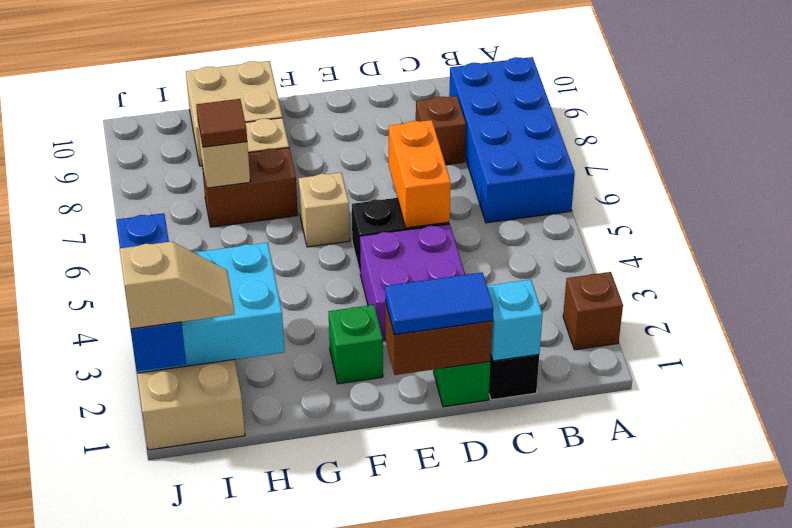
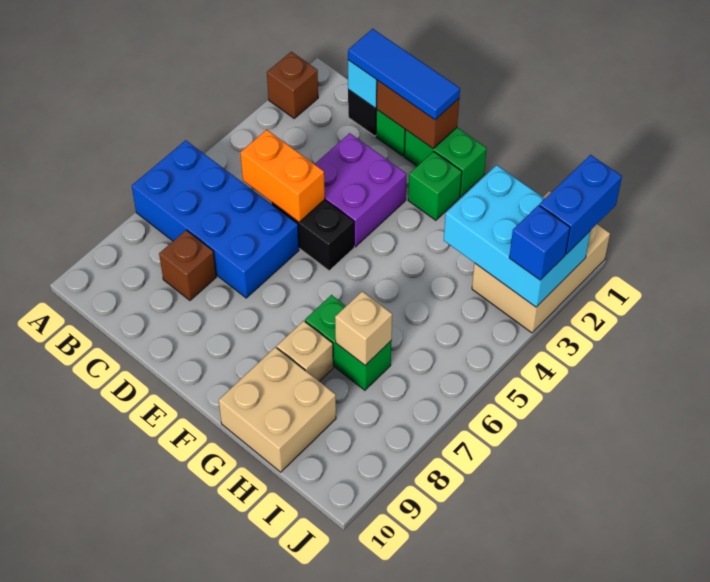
blue 2x4 brick [449,57,575,223] -> blue 2x4 brick turned to [132,140,299,298]
blue 1x2 tile [385,272,493,335] -> blue 1x3 tile [348,29,460,120]
orange 1x2 brick [389,120,451,228] -> orange 1x2 brick turned to [240,130,325,222]
none -> green 1x2 brick [404,128,487,197]
tan 1x1 brick [298,173,350,247] -> none
brown 1x2 brick [202,148,298,227] -> green 1x2 brick [305,295,391,390]
brown 1x1 tile [196,99,247,147] -> none
tan 1x2 slope [120,242,234,329] -> none

